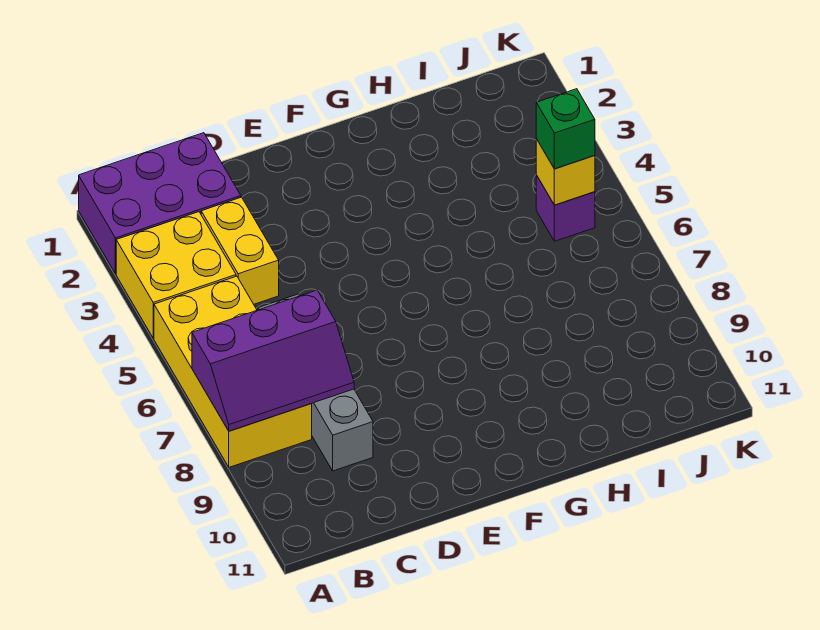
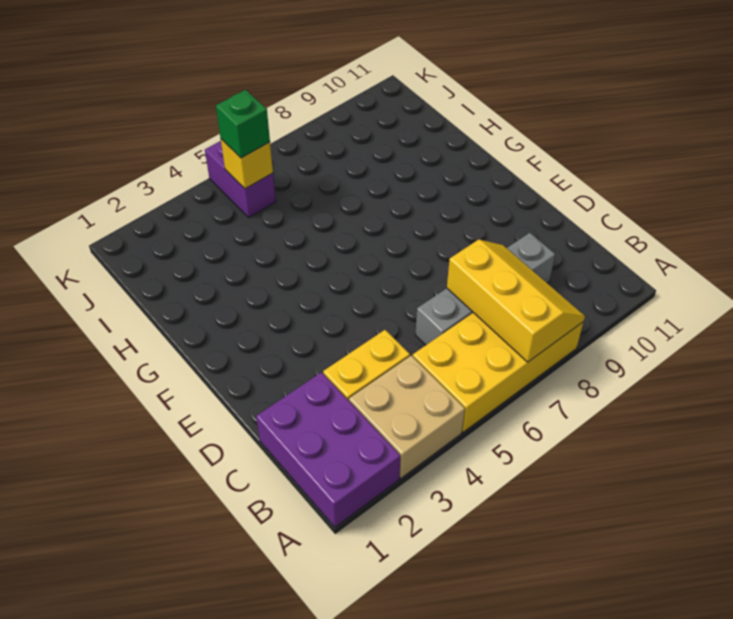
yellow 2x2 brick [116,212,236,338] -> tan 2x2 brick [349,355,465,478]
purple 2x3 slope [192,290,354,431] -> yellow 2x3 slope [447,240,585,362]
purple 1x1 brick [536,175,595,241] -> purple 1x2 brick [205,141,276,217]

